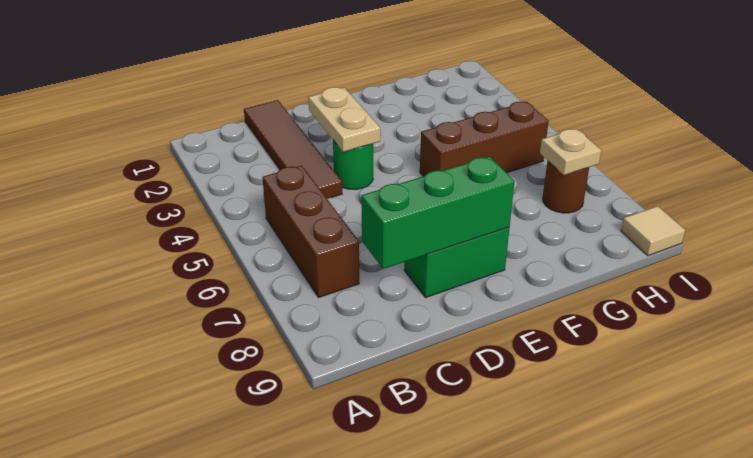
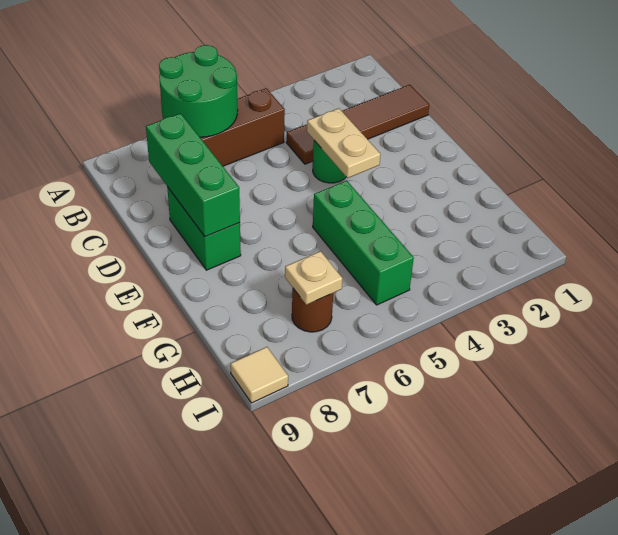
none -> green 2x2 round brick [159,45,238,137]
tan 1x2 plate [308,87,380,152] -> tan 1x2 plate turned to [307,108,381,178]
brown 1x3 brick [420,102,549,176] -> green 1x3 brick [313,181,414,305]

